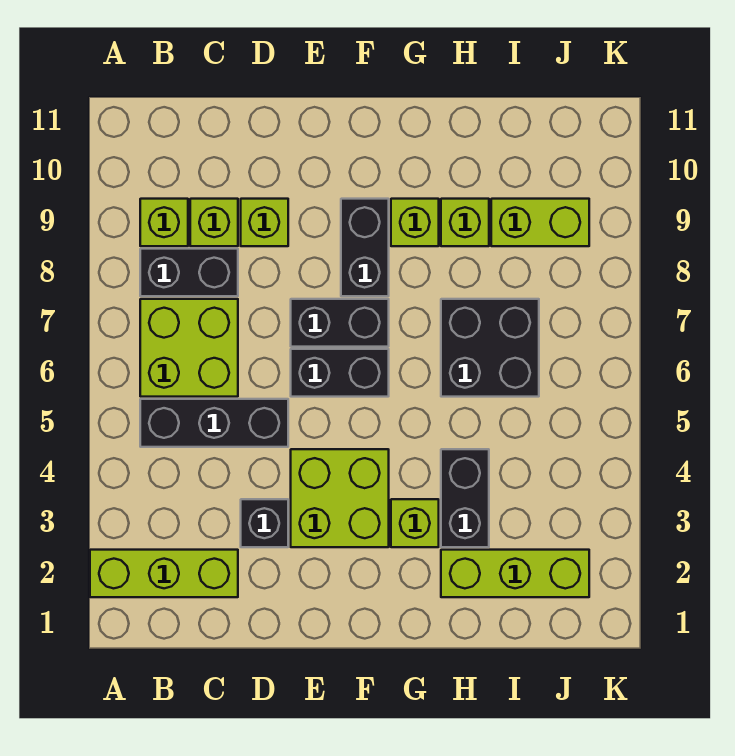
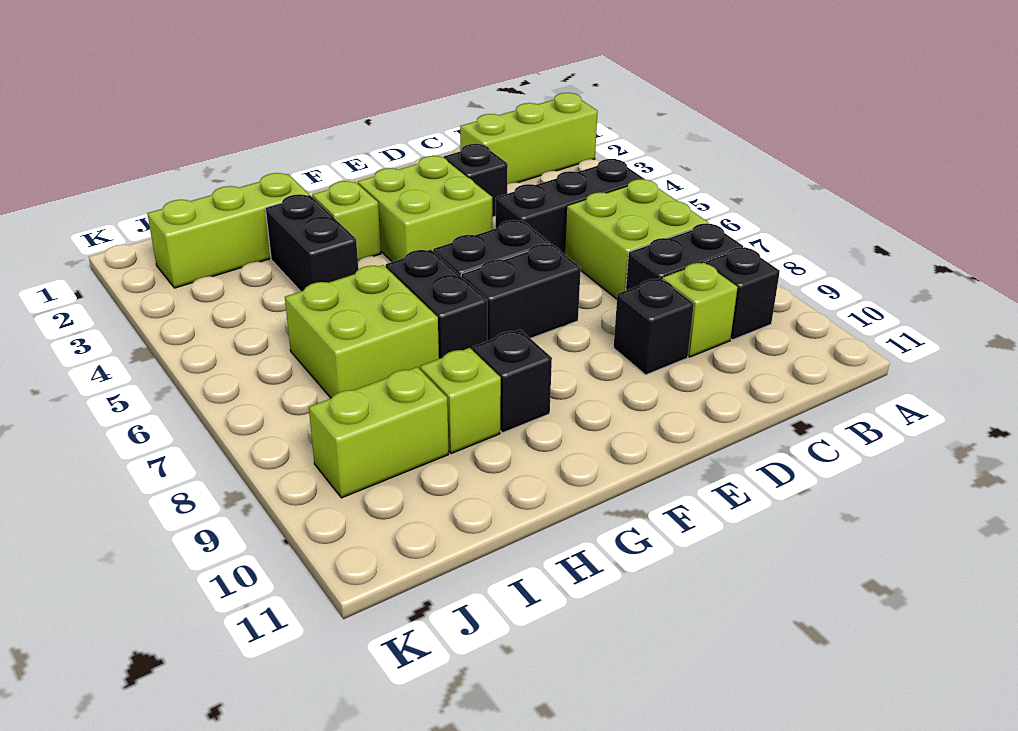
lime 1x1 brick [140,199,188,246] -> black 1x1 brick [705,247,780,340]
lime 1x1 brick [241,199,288,246] -> black 1x1 brick [614,278,694,375]
black 1x2 brick [341,199,389,296] -> black 1x2 brick moved to [386,250,487,359]
lime 1x1 brick [391,199,439,246] -> black 1x1 brick [472,330,552,433]
black 2x2 brick [441,299,539,397] -> lime 2x2 brick [285,265,439,398]

